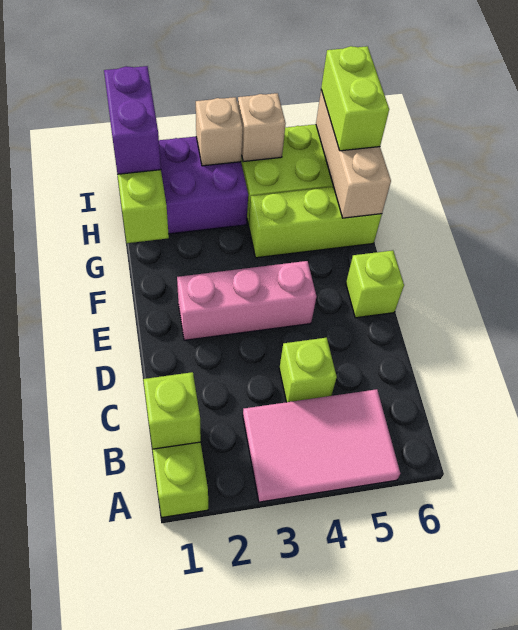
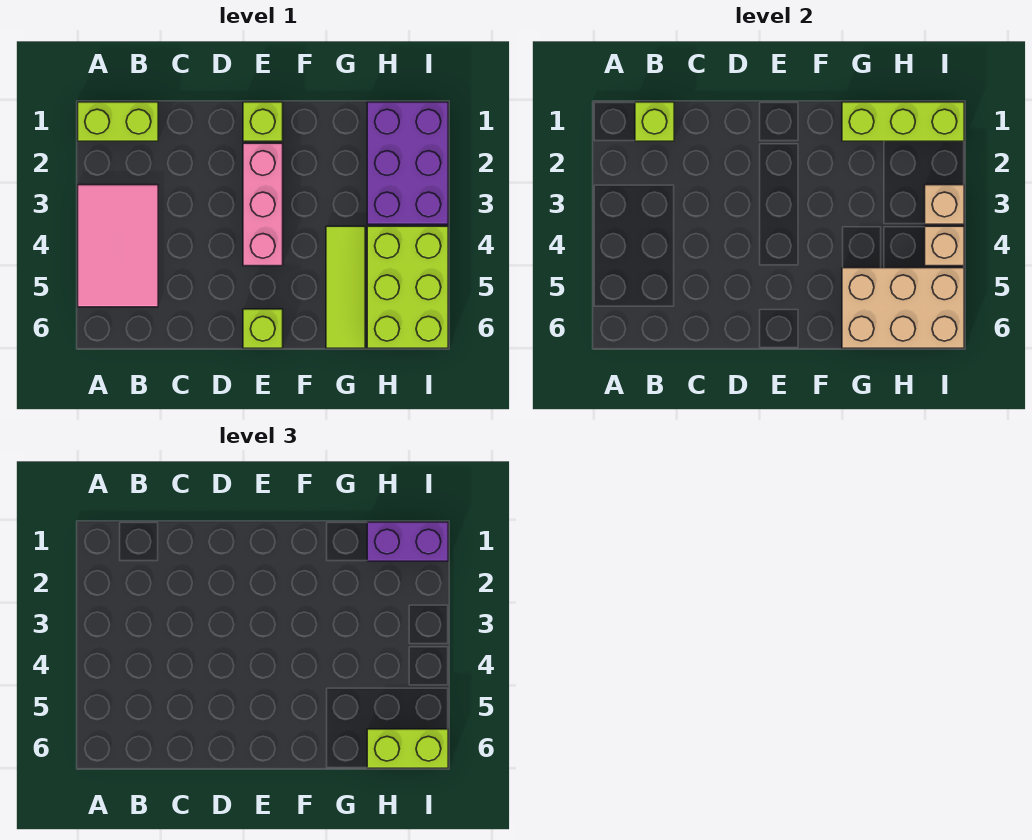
lime 1x1 brick [279,337,337,402] -> lime 1x1 brick moved to [243,102,283,141]
lime 1x3 brick [249,187,382,258] -> lime 1x3 tile [326,226,365,348]
tan 1x3 brick [316,90,391,218] -> tan 2x3 brick [842,268,964,348]

